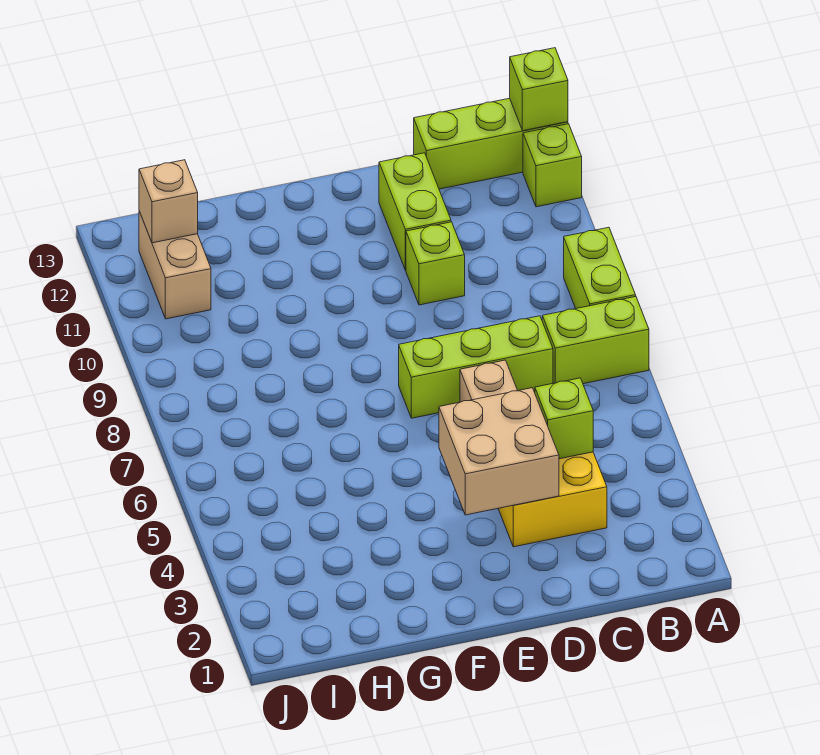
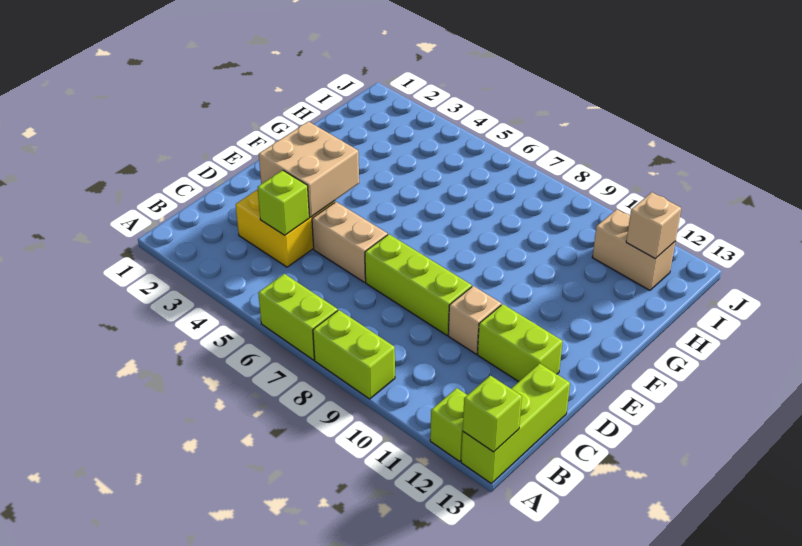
lime 1x2 brick [542,297,649,384] -> lime 1x2 brick turned to [258,274,338,360]
lime 1x3 brick [399,316,553,418] -> lime 1x3 brick turned to [365,234,472,335]
lime 1x1 brick [406,222,465,305] -> tan 1x1 brick [448,286,501,354]

